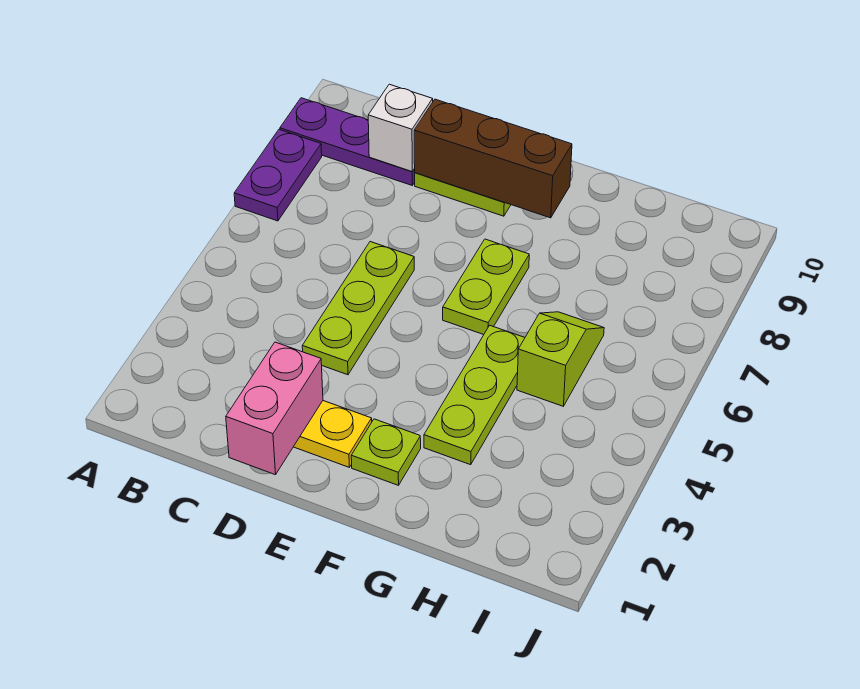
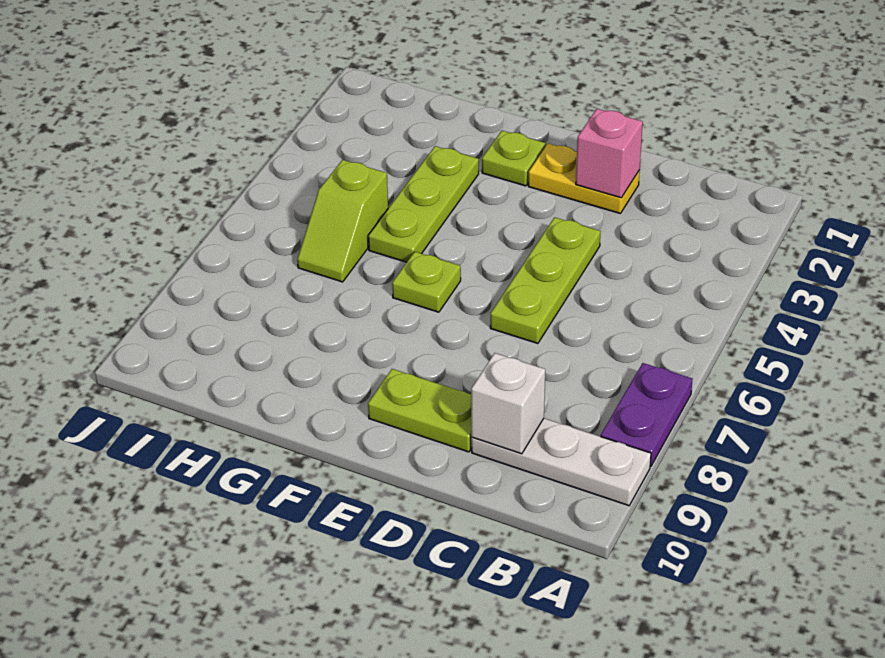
purple 1x3 plate [280,98,415,185] -> white 1x3 plate [471,418,651,506]
pink 1x2 brick [226,342,323,475] -> pink 1x1 brick [576,109,643,198]
brown 1x3 brick [414,99,572,218] -> none
lime 1x2 plate [443,239,529,335] -> lime 1x1 plate [392,252,461,312]

